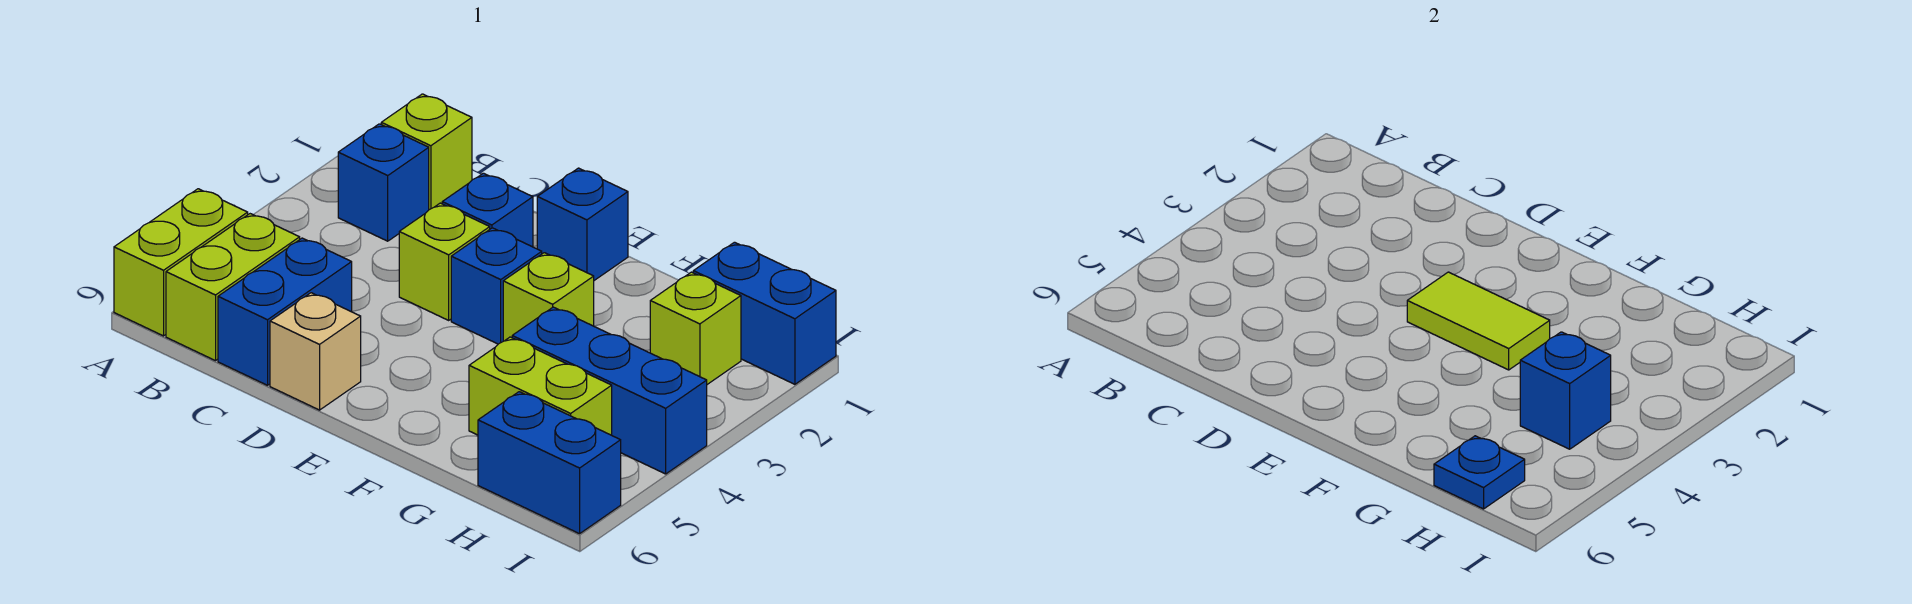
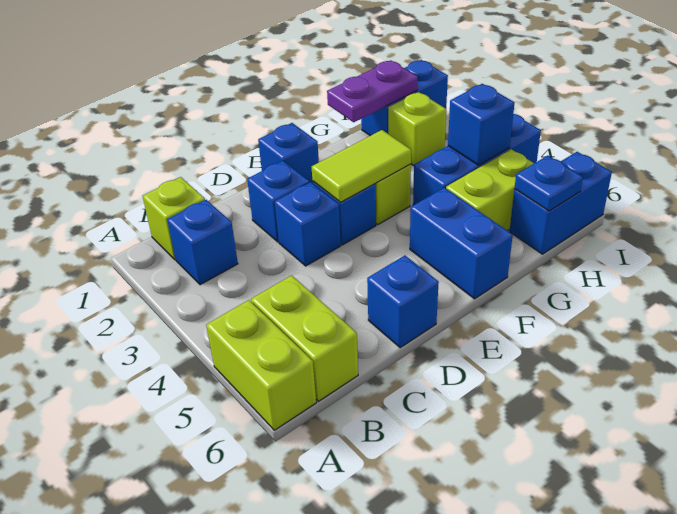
blue 1x2 brick [218,238,352,385] -> blue 1x2 brick moved to [410,188,513,299]
lime 1x1 brick [399,203,490,320] -> blue 1x1 brick [275,182,341,266]
tan 1x1 brick [270,293,361,410] -> blue 1x1 brick [367,255,439,348]
none -> purple 1x2 plate [327,60,417,122]

